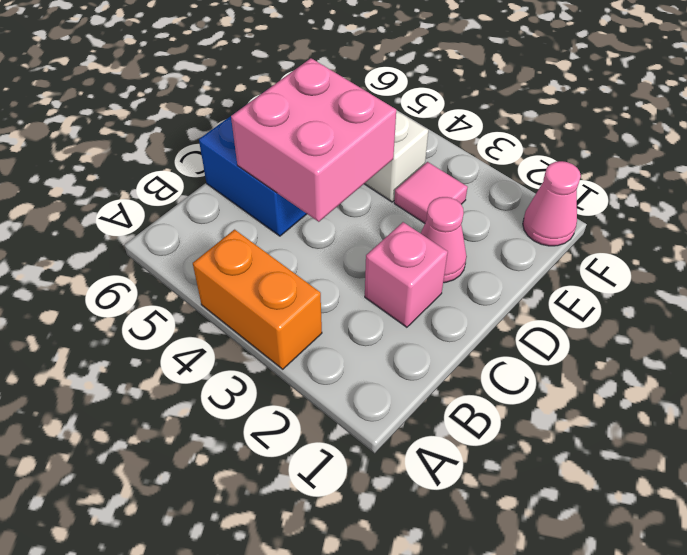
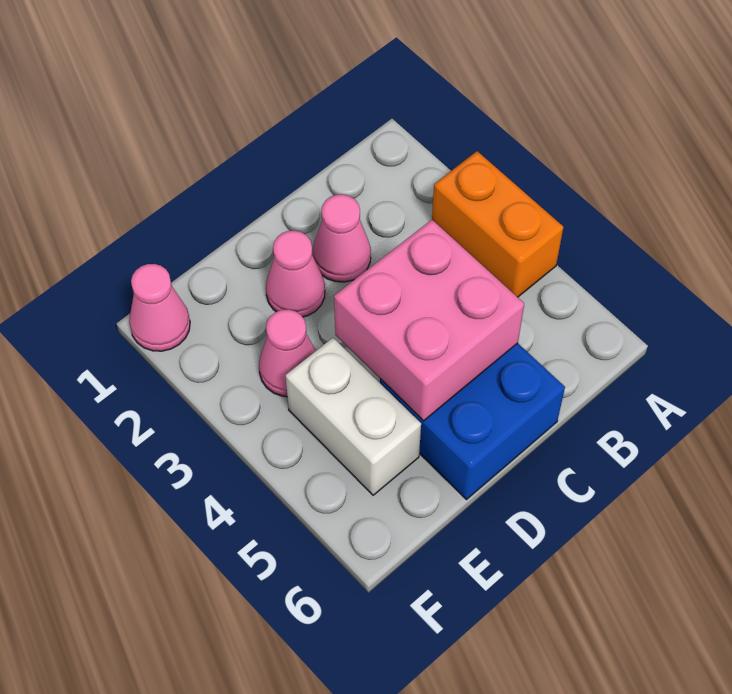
pink 1x1 brick [365,222,448,327] -> pink 1x1 cone [313,194,371,282]
pink 1x1 tile [394,162,468,223] -> pink 1x1 cone [259,310,316,397]

